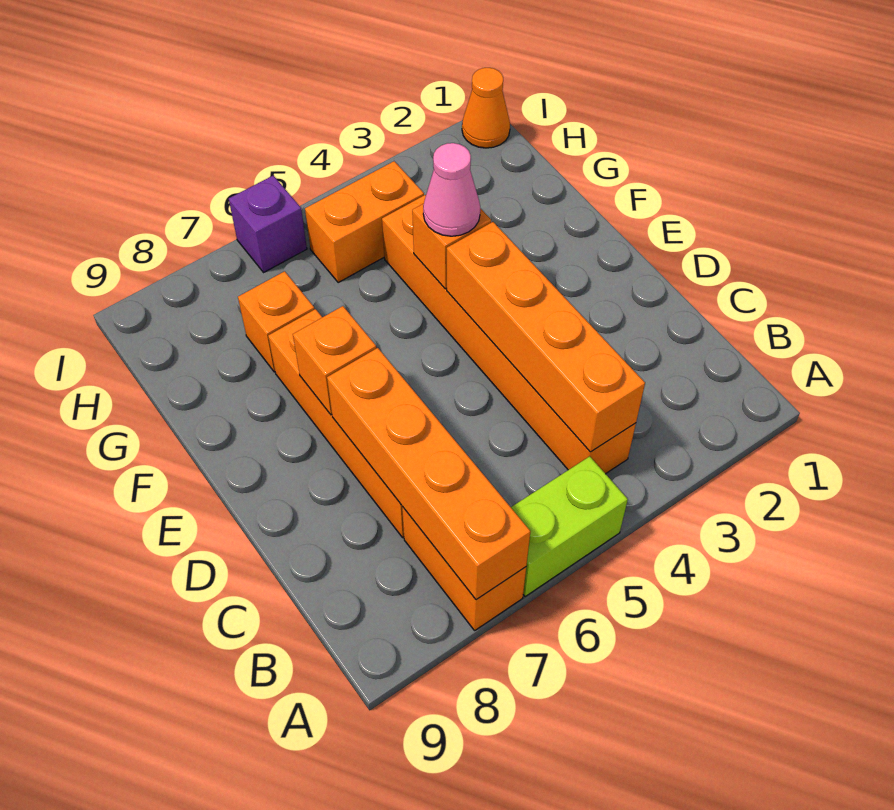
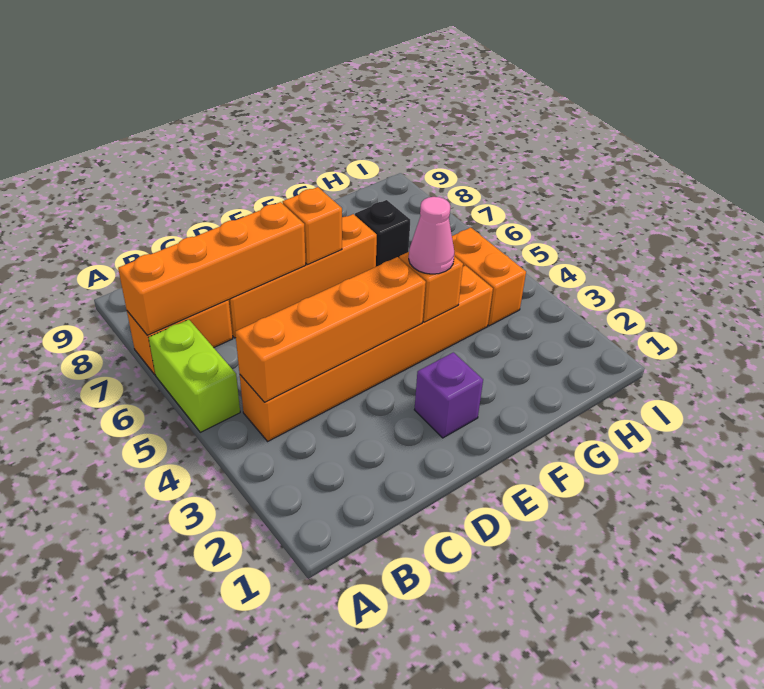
orange 1x1 brick [238,271,314,372] -> black 1x1 brick [355,200,410,267]
orange 1x1 cone [462,68,510,148] -> none
purple 1x1 brick [229,175,307,272] -> purple 1x1 brick moved to [414,352,483,438]

